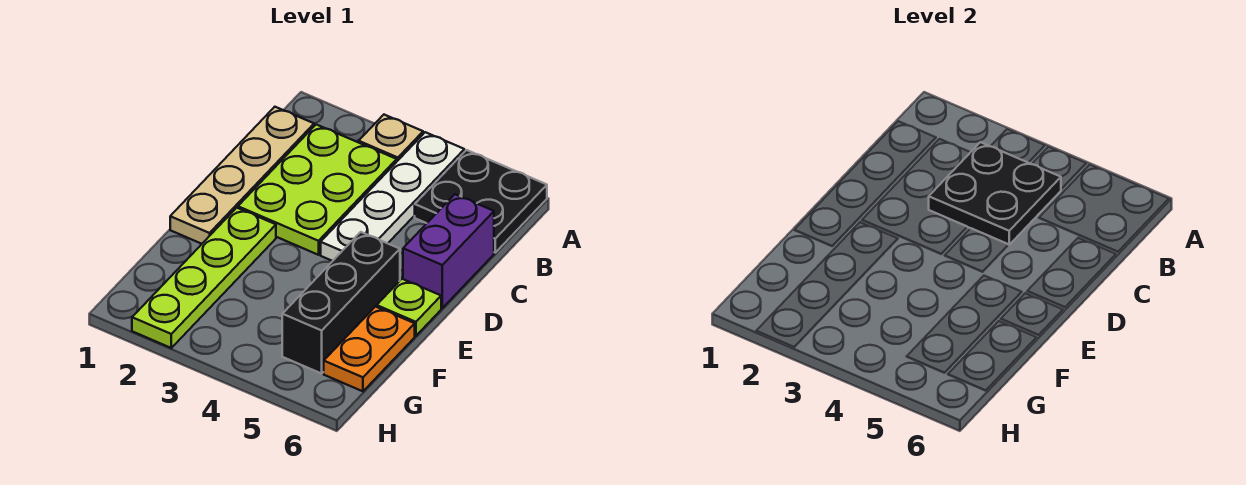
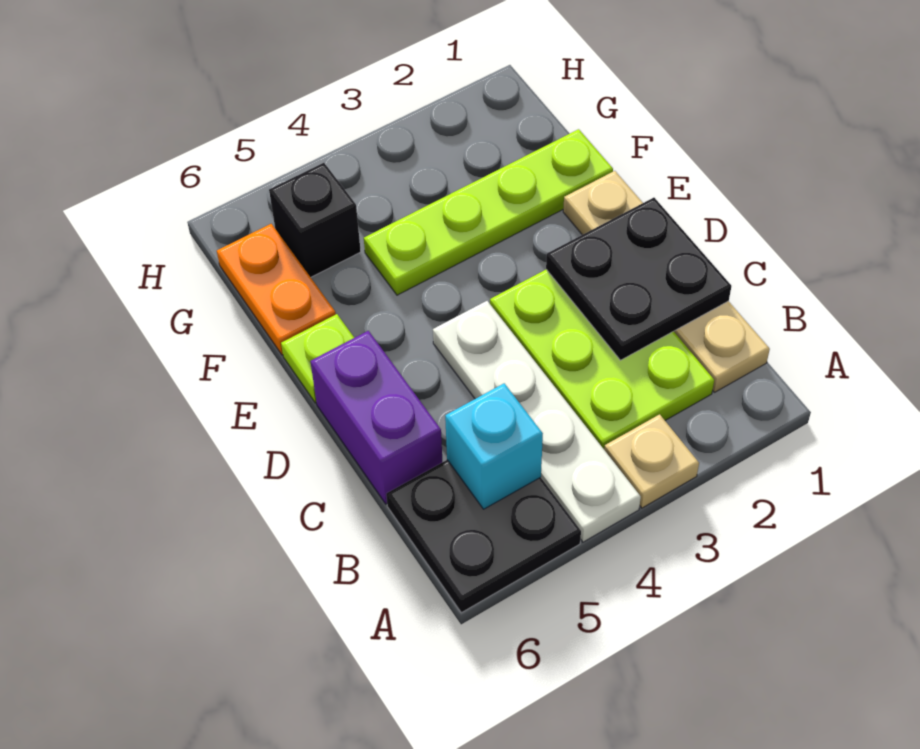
black 2x2 plate [929,142,1061,245] -> black 2x2 plate moved to [546,198,731,360]
none -> cyan 1x1 brick [445,383,543,509]
lime 1x4 plate [132,208,276,348] -> lime 1x4 plate turned to [364,129,613,295]
black 1x3 brick [282,232,400,374] -> black 1x1 brick [269,163,361,277]

